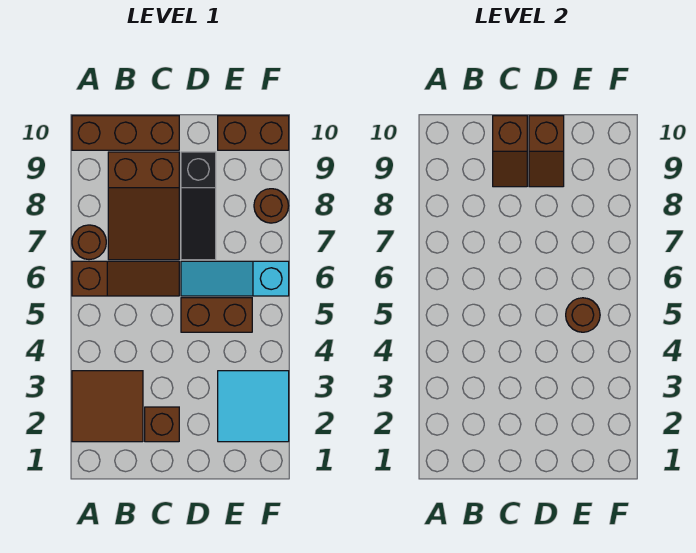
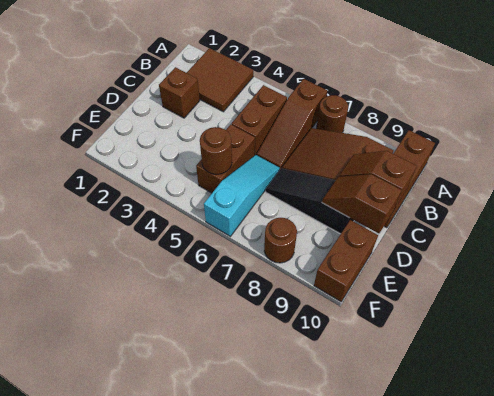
none -> brown 1x2 brick [232,85,287,155]
cyan 2x2 tile [218,371,289,442] -> none

